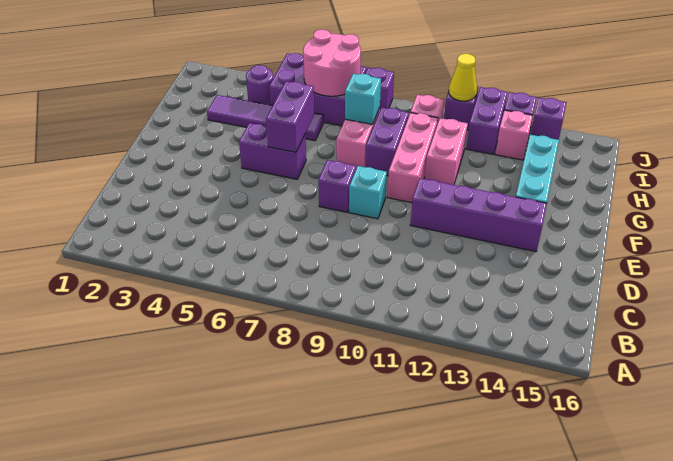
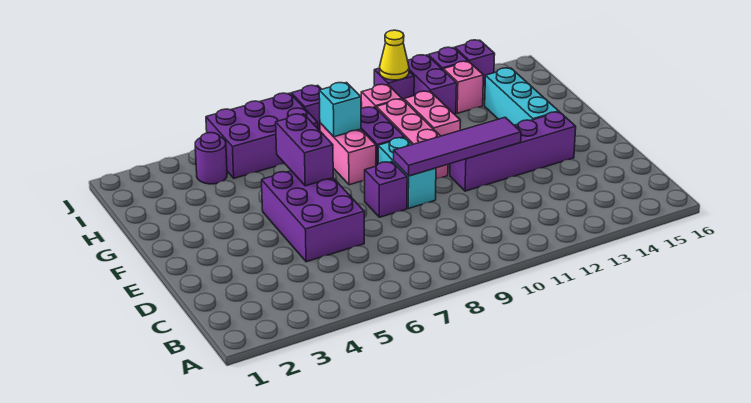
cyan 1x1 brick [349,166,387,219] -> cyan 1x2 brick [378,137,436,209]
purple 1x2 brick [239,123,306,179] -> purple 2x3 brick [262,171,364,262]
purple 1x4 tile [207,95,323,141] -> purple 1x4 tile moved to [394,117,521,176]
pink 2x2 round brick [303,29,361,96] -> none

